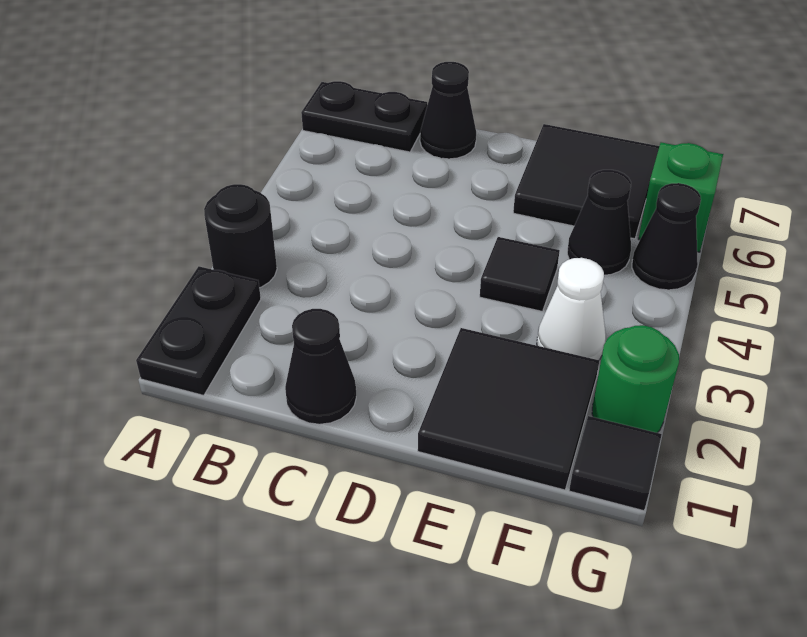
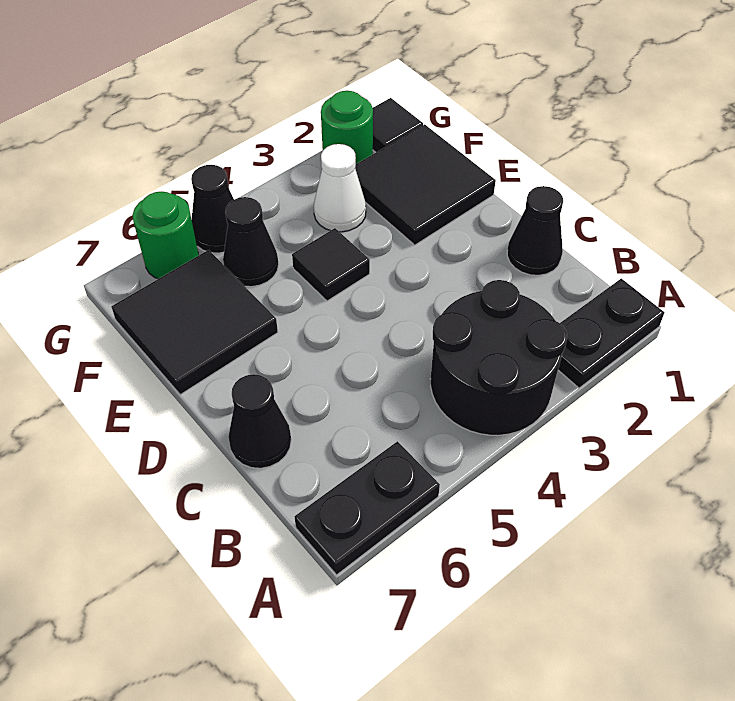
black 1x1 round brick [204,184,277,288] -> black 2x2 round brick [431,280,568,435]
black 1x2 plate [301,81,427,152] -> black 1x2 plate turned to [295,441,440,575]
green 1x1 brick [638,142,723,252] -> green 1x1 round brick [133,191,199,279]

